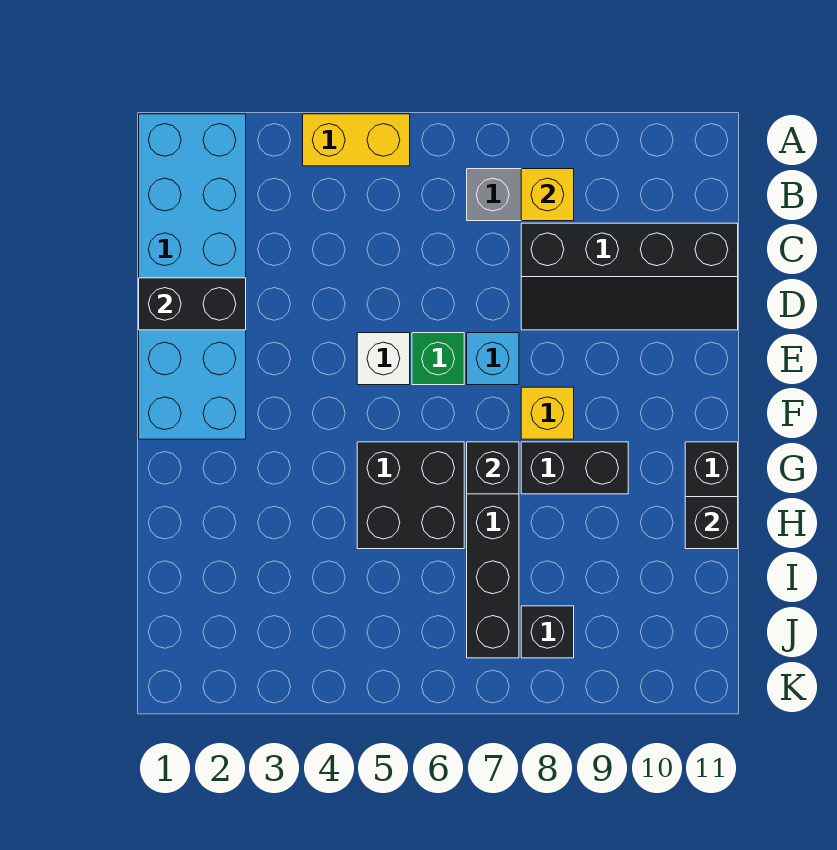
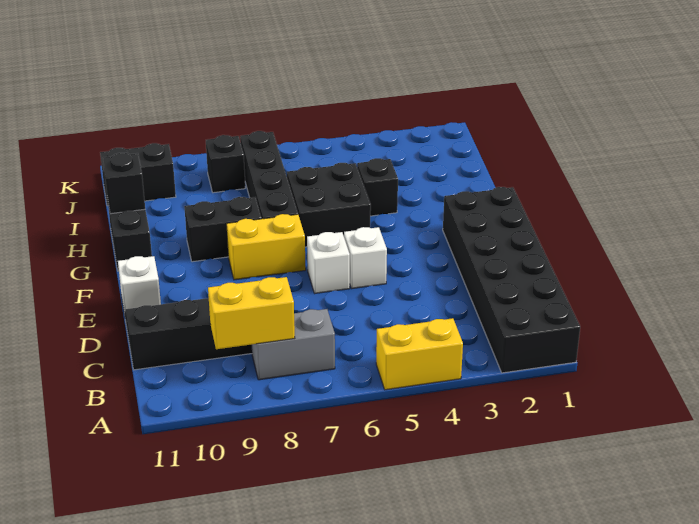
cyan 2x6 brick [139,114,246,439] -> black 2x6 brick [443,187,580,373]
yellow 1x1 brick [521,169,574,221] -> yellow 1x2 brick [208,277,295,349]
black 1x2 brick [139,278,246,330] -> black 1x2 brick moved to [100,143,176,206]
green 1x1 brick [412,333,464,385] -> white 1x1 brick [307,232,350,293]
cyan 1x1 brick [467,333,519,385] -> none
none -> white 1x1 brick [118,256,161,314]
yellow 1x1 brick [521,387,574,439] -> yellow 1x2 brick [226,214,306,280]
black 1x1 brick [467,442,519,494] -> black 1x1 brick moved to [357,158,398,216]

